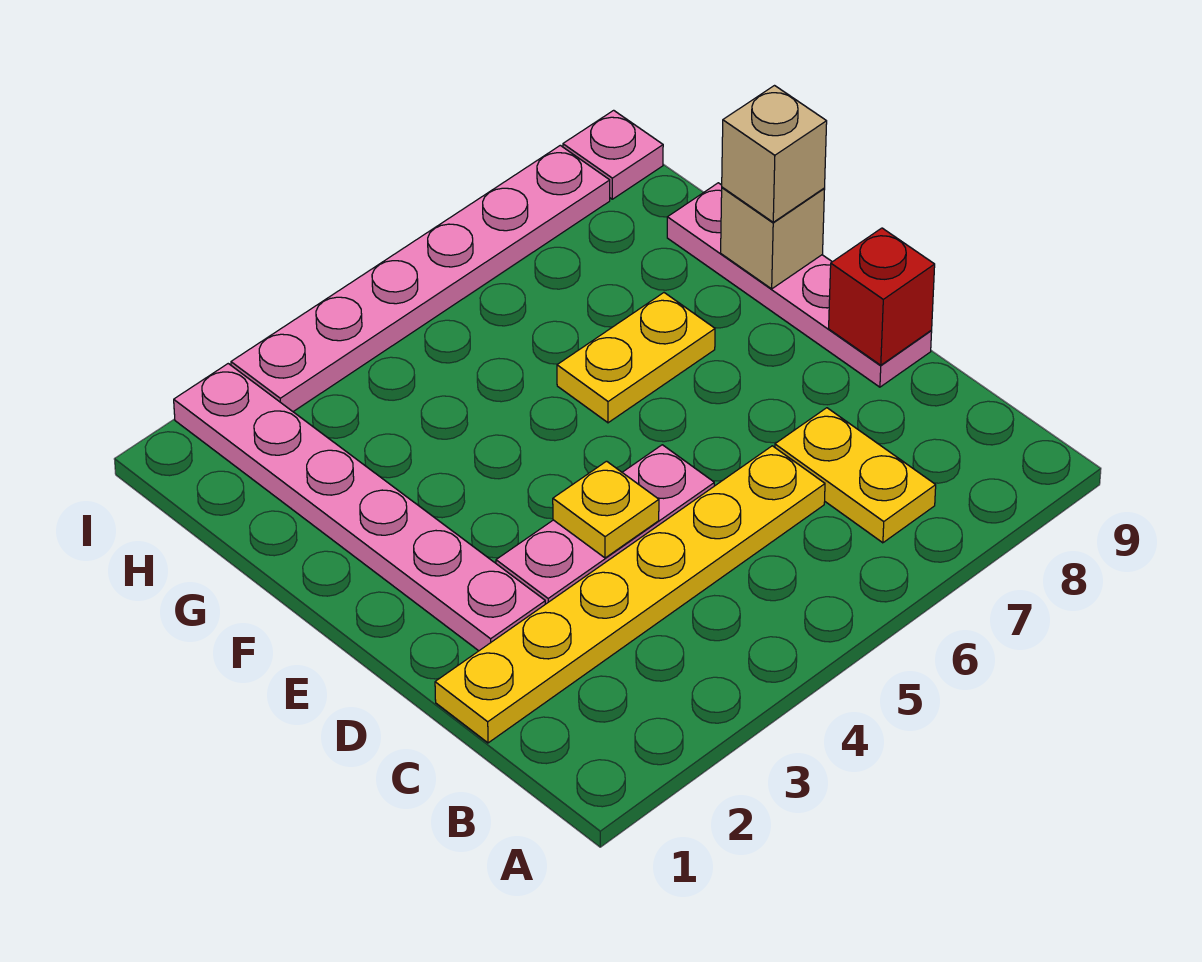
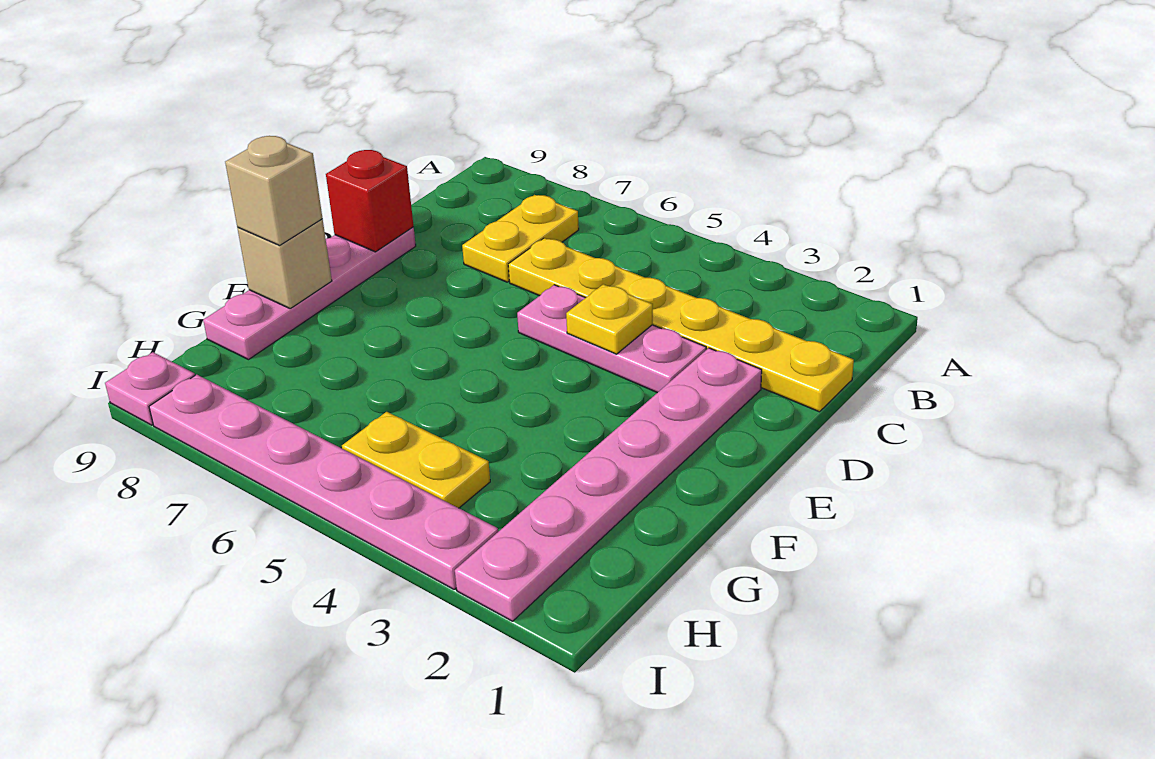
yellow 1x2 plate [557,293,715,423] -> yellow 1x2 plate moved to [342,412,490,508]

